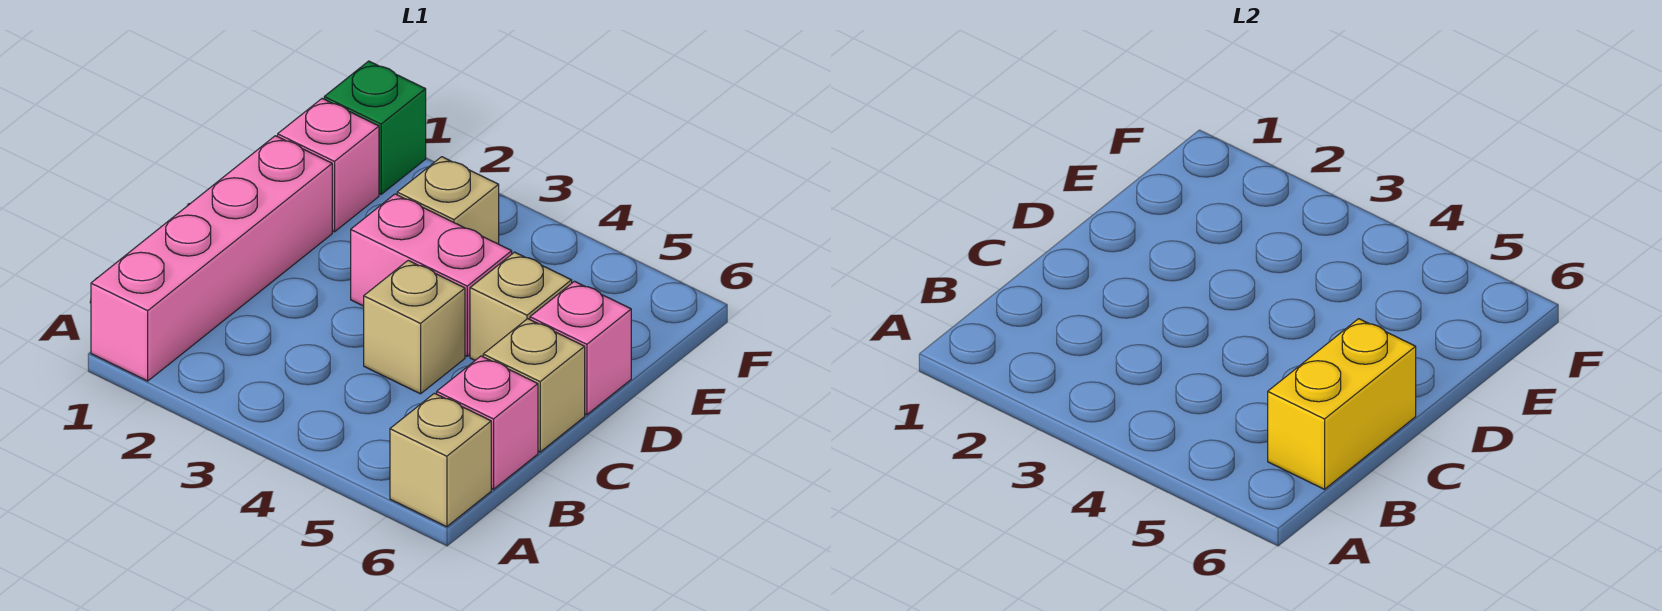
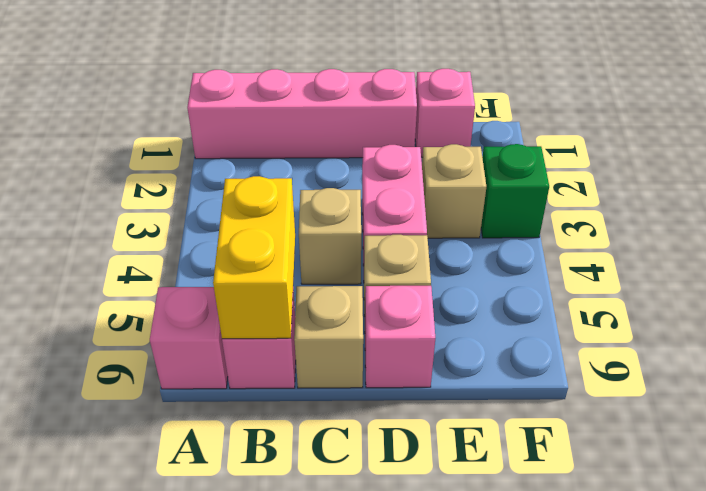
tan 1x1 brick [390,393,491,527] -> pink 1x1 brick [150,287,228,389]
yellow 1x2 brick [1268,319,1416,489] -> yellow 1x2 brick turned to [213,176,295,339]
green 1x1 brick [324,61,426,194] -> green 1x1 brick moved to [481,144,549,238]

